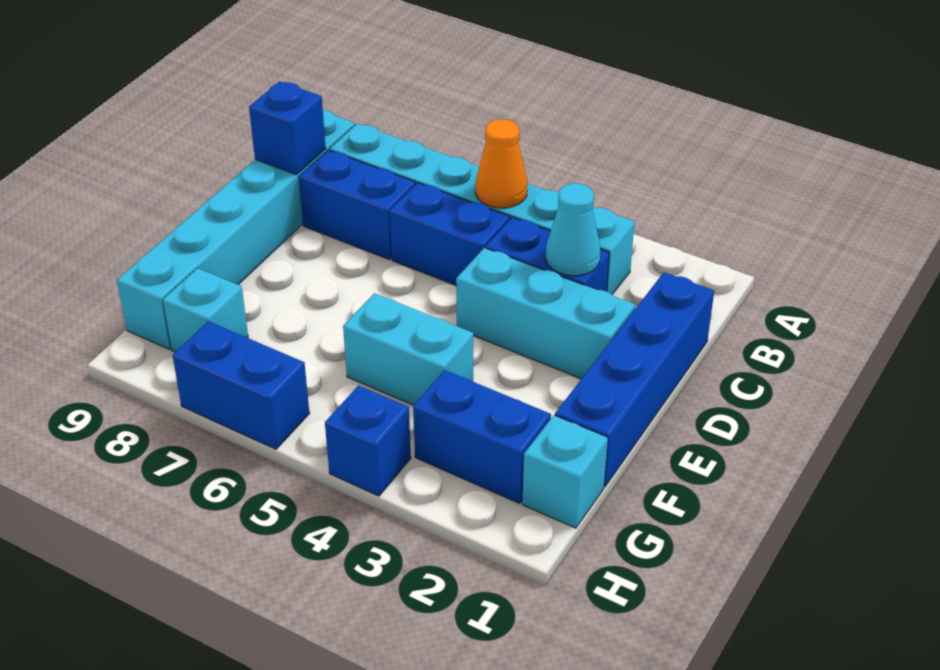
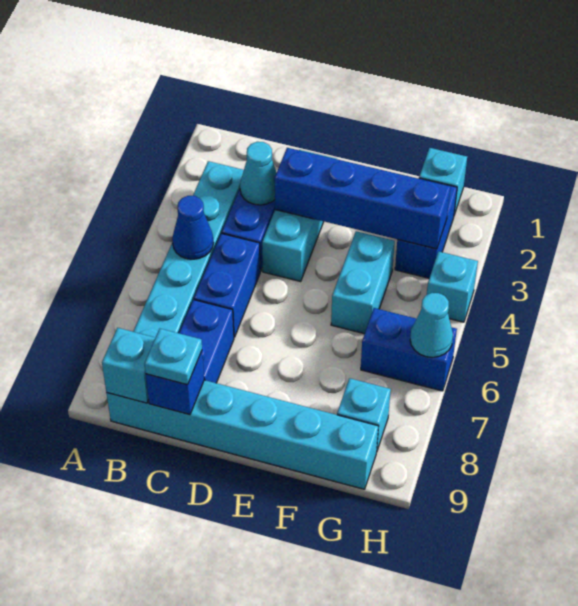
orange 1x1 cone [475,119,527,208] -> blue 1x1 cone [172,196,214,259]
none -> cyan 1x1 brick [102,328,155,403]
blue 1x4 brick [555,272,714,487] -> blue 1x4 brick moved to [275,148,450,249]
none -> cyan 1x1 plate [144,329,202,385]
blue 1x1 brick [325,385,411,496] -> cyan 1x1 brick [427,251,478,322]
blue 1x2 brick [173,321,309,449] -> blue 1x2 brick turned to [361,308,457,391]
none -> cyan 1x1 cone [410,293,453,357]

